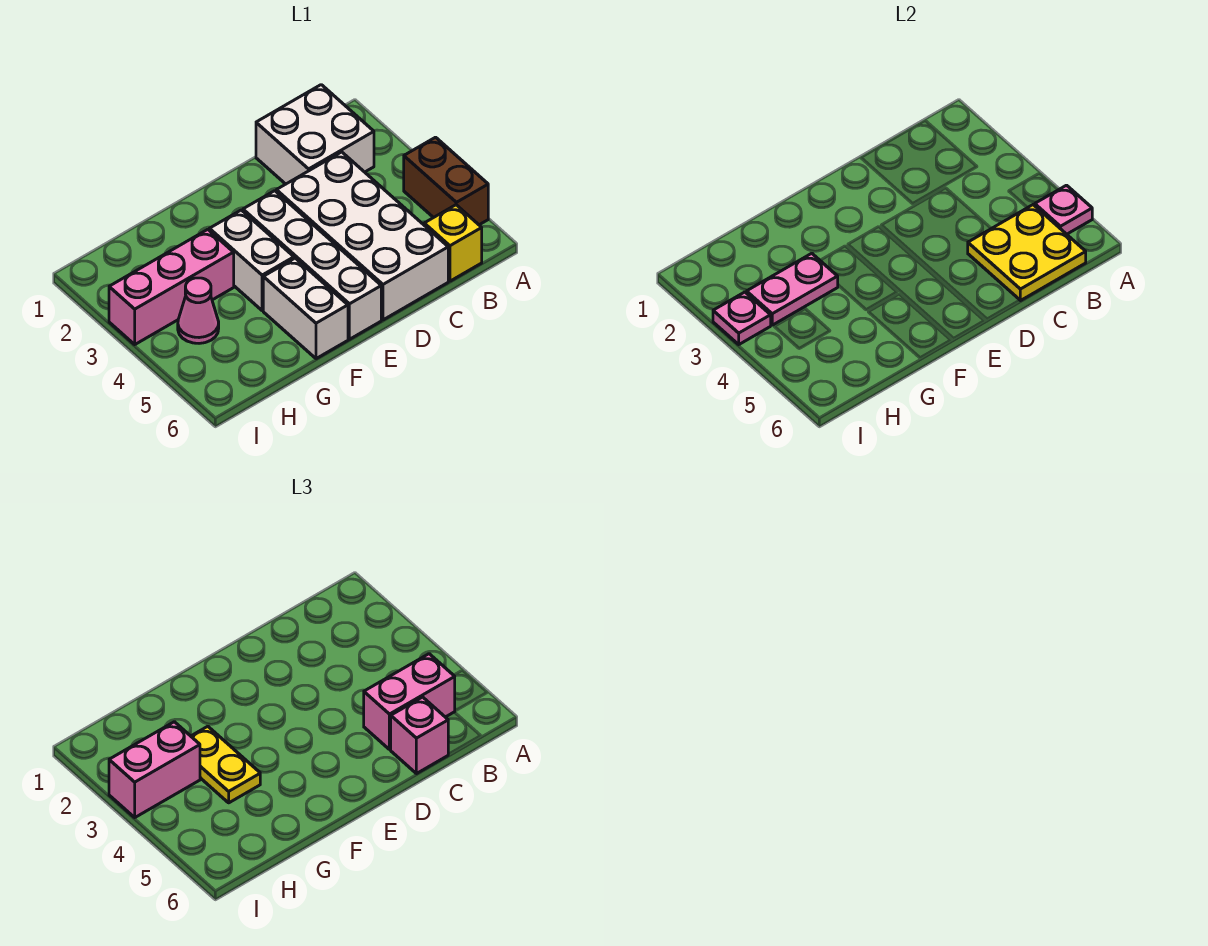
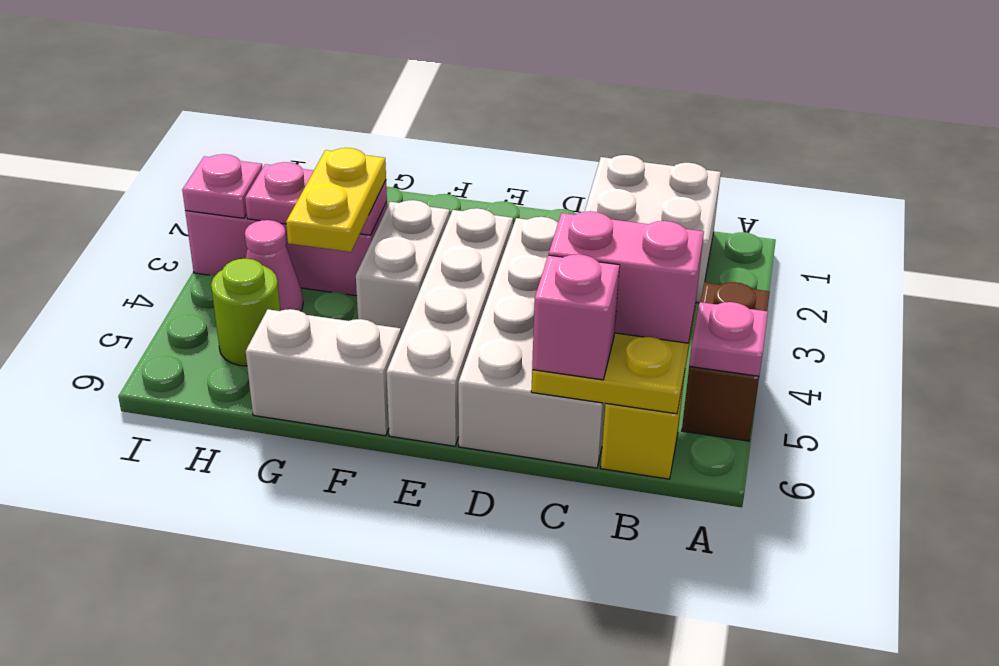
white 1x2 brick [263,258,348,359] -> white 1x2 brick turned to [246,309,401,436]
pink 1x2 brick [109,722,200,817] -> none
none -> lime 1x1 round brick [211,259,280,366]

